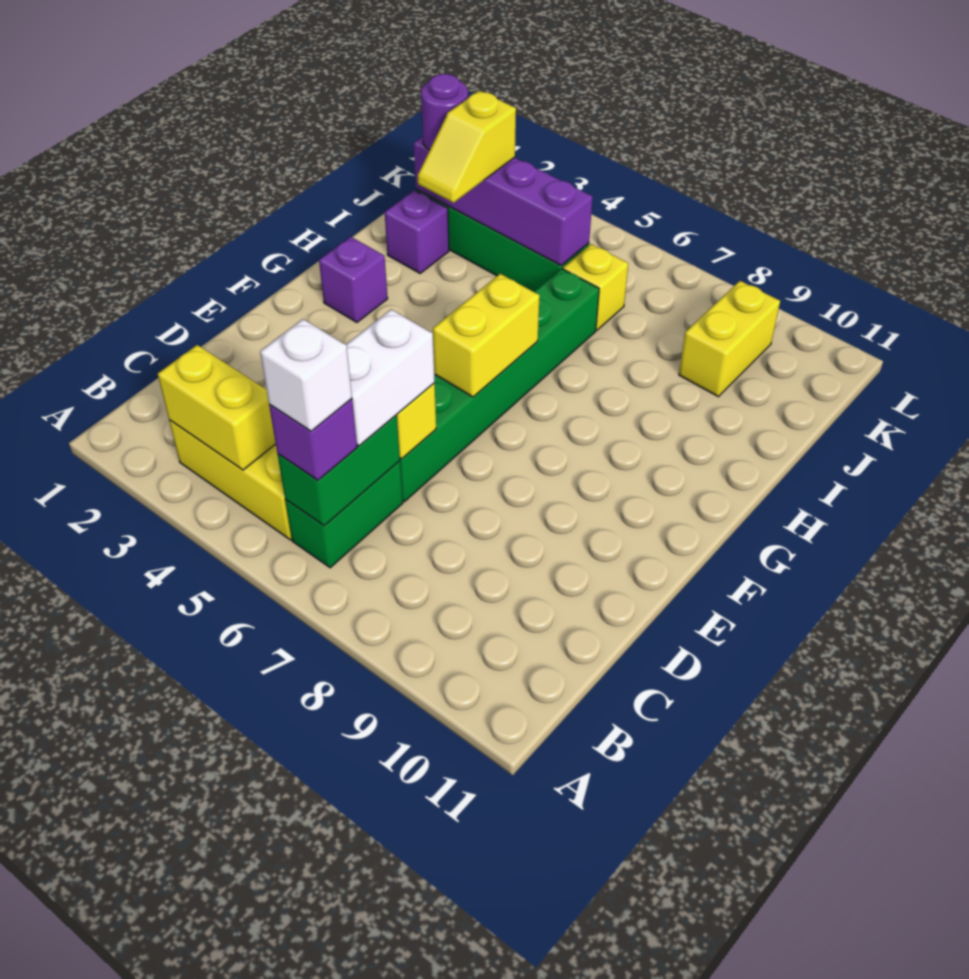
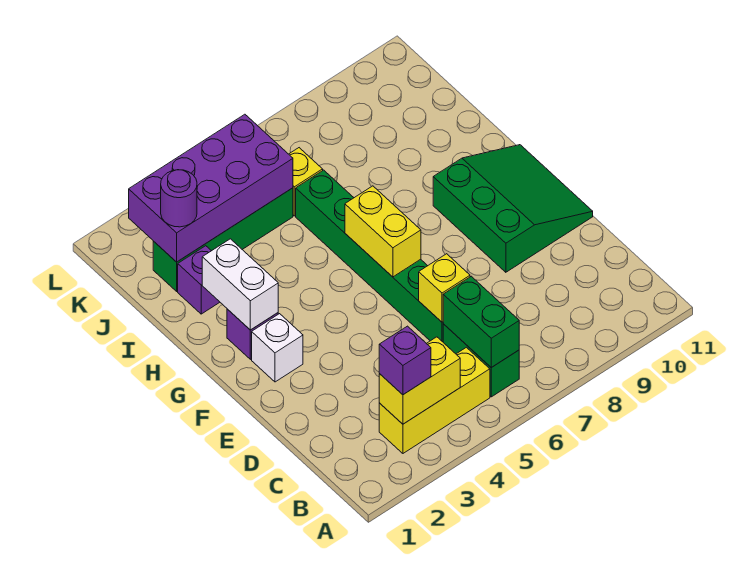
purple 1x1 brick [269,399,357,480] -> purple 1x1 brick moved to [379,326,431,395]
white 1x1 brick [260,319,352,431] -> white 1x1 brick moved to [252,314,303,382]
white 1x2 brick [346,309,435,446] -> white 1x2 brick moved to [202,239,278,330]
none -> green 3x3 slope [433,145,593,272]
yellow 1x2 slope [418,91,516,203] -> none
purple 1x4 brick [414,137,593,266] -> purple 2x4 brick [129,114,293,262]
yellow 1x2 brick [679,281,780,397] -> none

